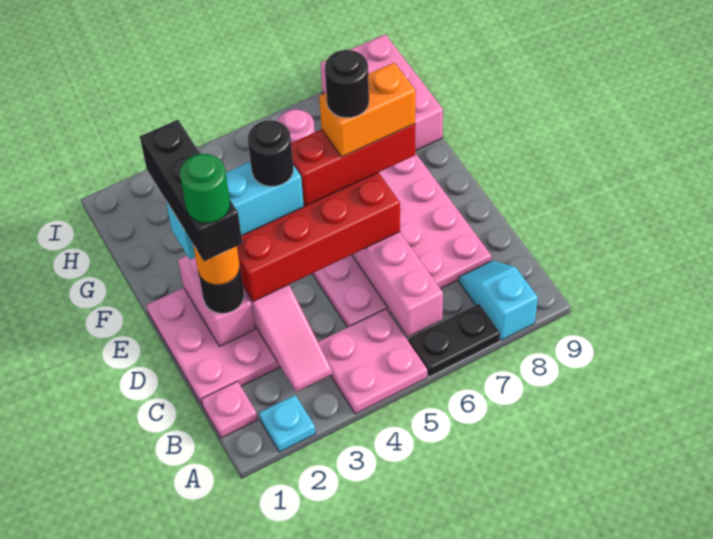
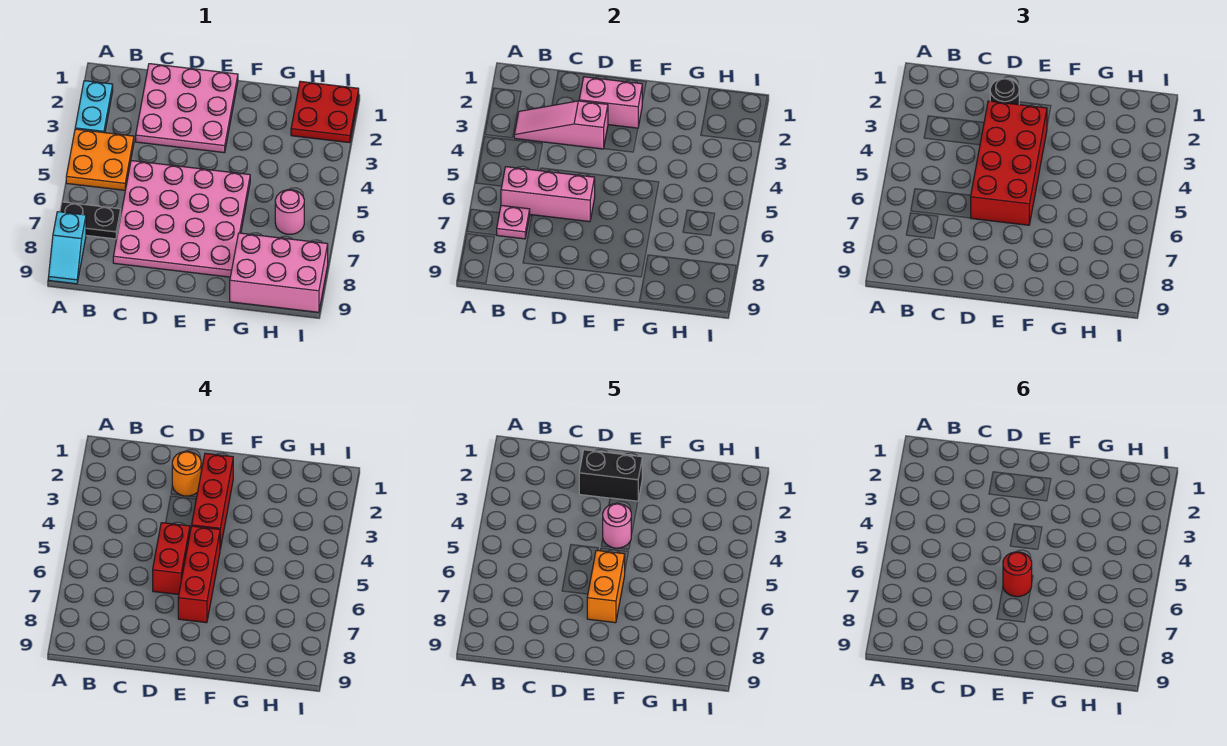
cyan 1x1 plate [259,395,316,452] -> cyan 1x2 plate [75,81,113,133]
pink 2x2 plate [318,309,427,414] -> orange 2x2 plate [66,129,134,190]
black 1x2 plate [409,304,500,377] -> black 1x2 plate turned to [60,202,121,239]
cyan 1x2 slope [459,261,538,340] -> cyan 1x2 slope turned to [49,212,86,284]
pink 1x1 plate [201,381,257,438] -> pink 1x1 plate moved to [497,206,530,239]
black 1x3 brick [140,120,242,261] -> black 1x2 brick [579,450,642,501]
green 1x1 round brick [180,154,230,223] -> none
none -> red 1x2 brick [153,523,190,595]
cyan 1x3 brick [166,162,304,259] -> red 1x3 brick [192,453,233,549]
black 1x1 round brick [248,120,293,186] -> pink 1x1 round brick [603,504,631,548]
black 1x1 round brick [325,50,369,118] -> red 1x1 round brick [1003,552,1032,597]
none -> red 2x2 plate [291,81,359,143]

